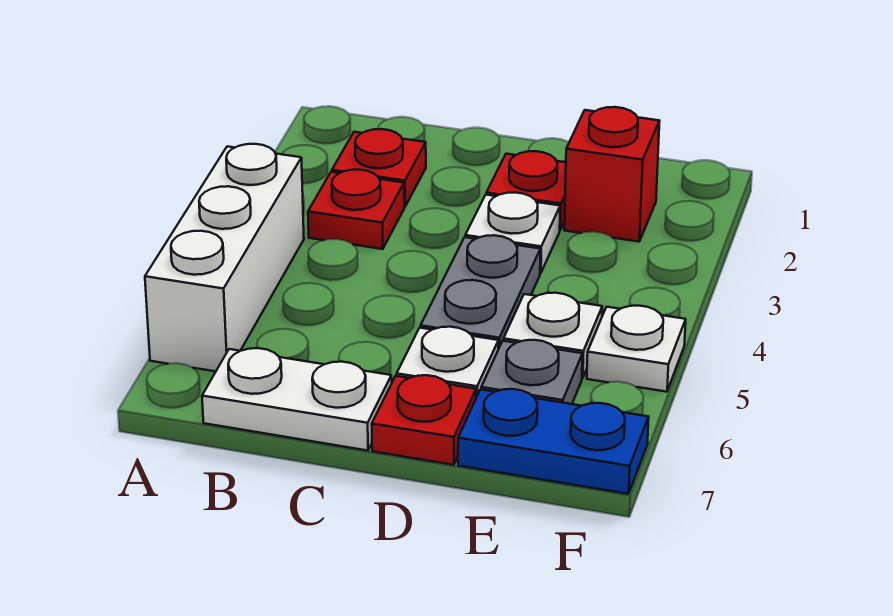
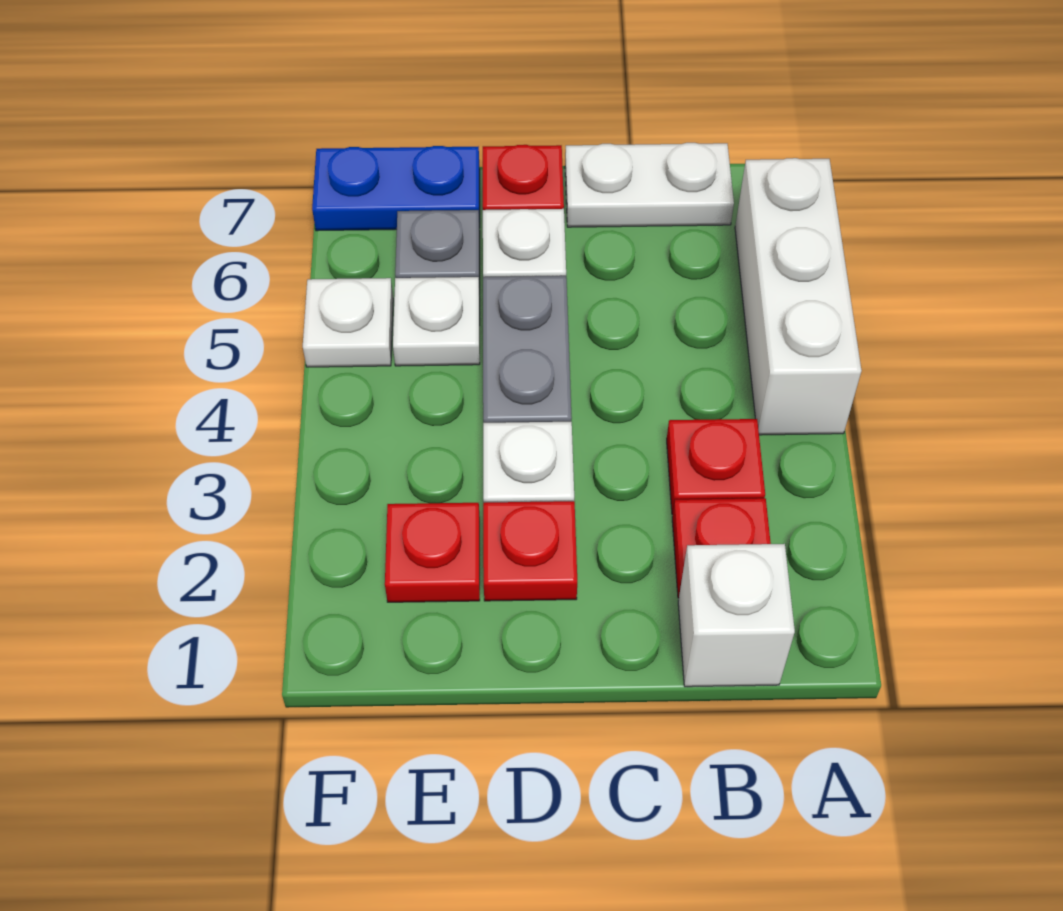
none -> white 1x1 brick [678,544,795,687]
red 1x1 brick [564,107,660,242] -> red 1x1 plate [385,503,480,602]

